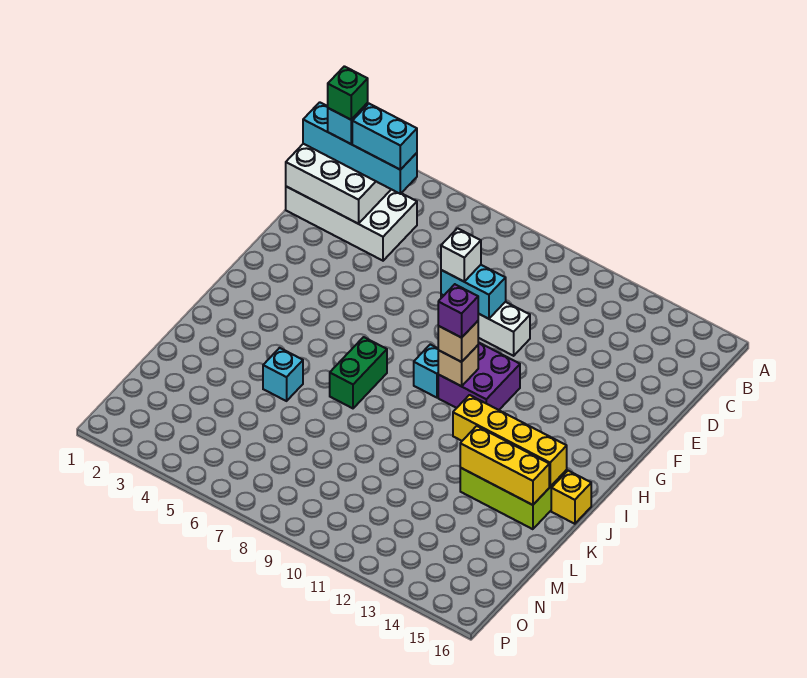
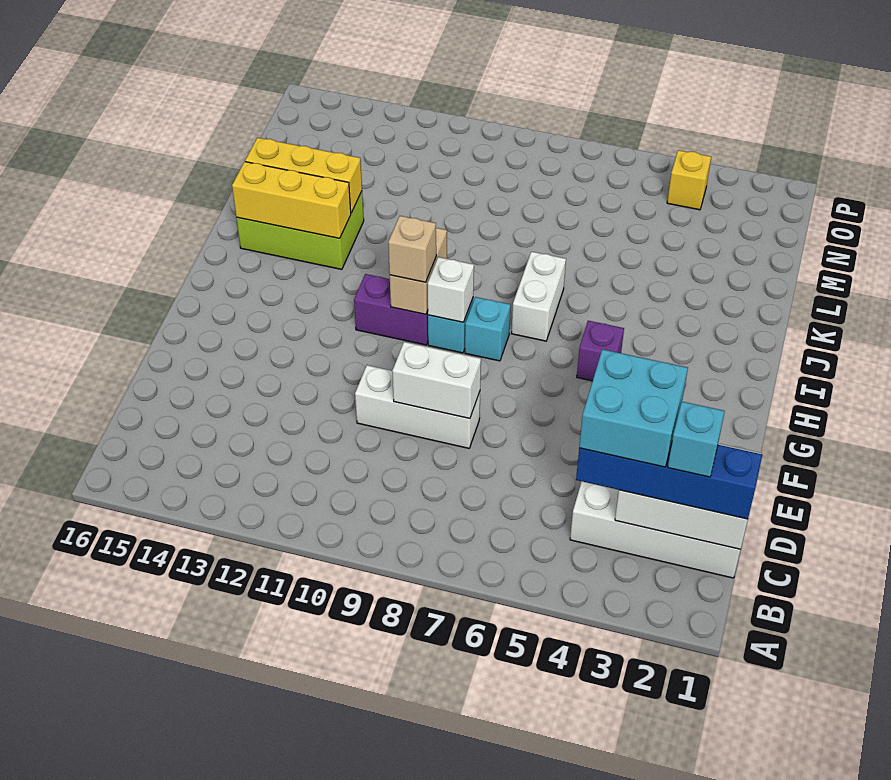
cyan 1x4 brick [303,102,417,194] -> blue 1x4 brick [576,444,762,519]
green 1x1 brick [328,66,368,120] -> none
cyan 1x2 brick [352,104,417,170] -> cyan 2x2 brick [579,349,688,467]
cyan 1x2 brick [441,265,506,319] -> white 1x2 brick [392,342,481,419]
white 1x1 brick [441,228,481,281] -> white 1x1 brick moved to [428,257,474,322]
purple 2x2 brick [438,342,520,410] -> purple 1x2 brick [354,274,428,345]
tan 1x1 brick [438,345,478,386] -> tan 1x2 brick [390,228,447,314]
purple 1x1 brick [438,284,478,338] -> purple 1x1 brick moved to [577,321,624,381]
green 1x2 brick [330,337,387,408] -> white 1x2 brick [511,252,566,341]
yellow 1x4 brick [453,395,567,487] -> yellow 1x3 brick [232,162,351,238]
yellow 1x1 brick [551,471,591,524] -> yellow 1x1 brick moved to [667,150,711,210]
cyan 1x1 brick [263,348,303,401] -> cyan 1x1 brick moved to [465,297,511,361]

